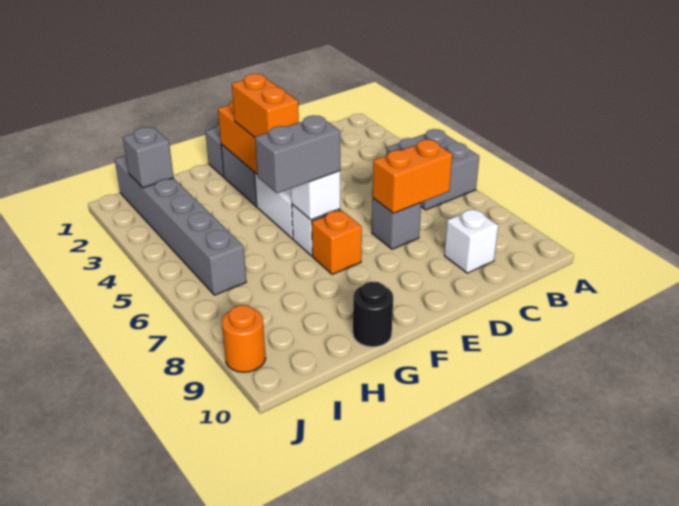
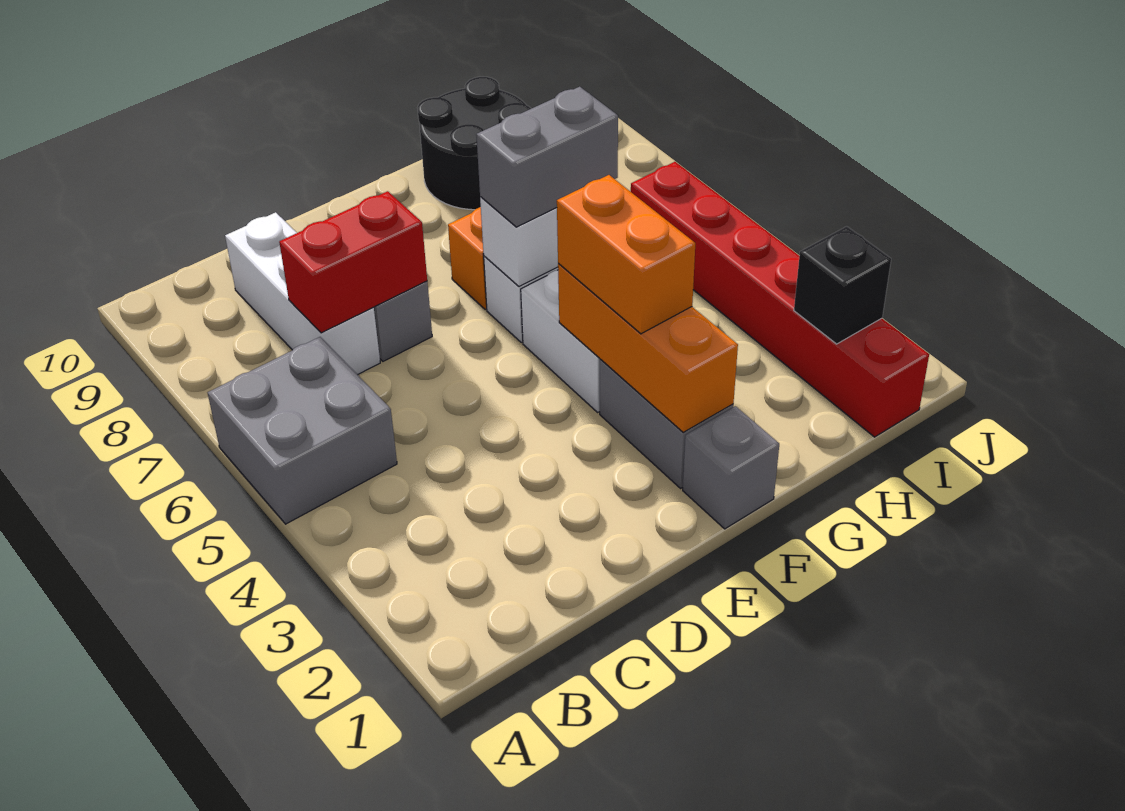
orange 1x2 brick [373,140,452,213] -> red 1x2 brick [279,191,427,333]
white 1x1 brick [444,209,498,273] -> white 1x3 brick [225,212,380,375]
black 1x1 round brick [353,281,393,347] -> black 2x2 round brick [418,77,531,210]
grey 1x6 brick [115,155,246,295] -> red 1x6 brick [631,162,929,437]
grey 1x1 brick [123,127,174,188] -> black 1x1 brick [794,226,891,344]
orange 1x1 round brick [222,305,266,372] -> none

